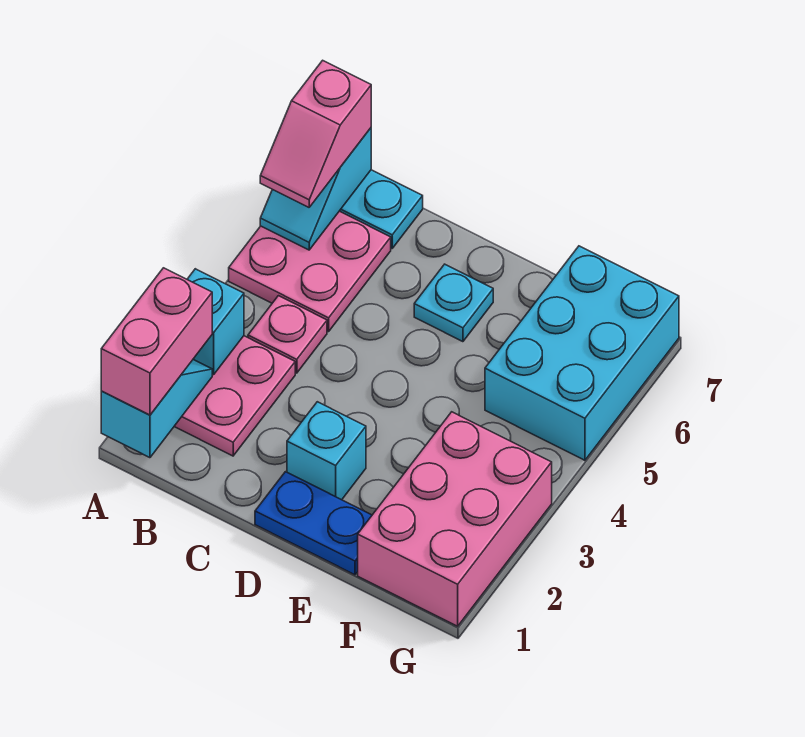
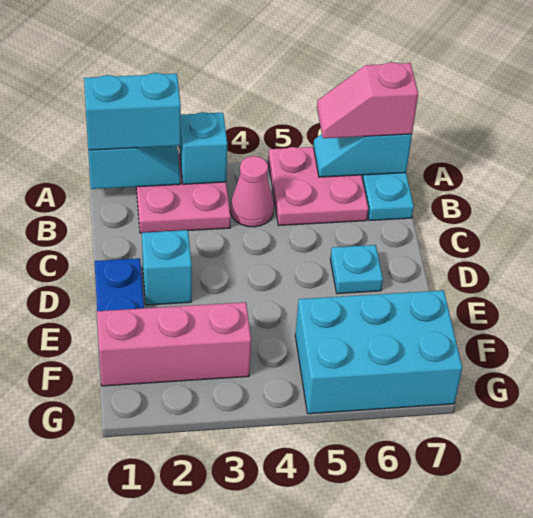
pink 1x2 brick [101,268,212,415] -> cyan 1x2 brick [84,73,181,150]
pink 1x1 plate [248,296,327,373] -> pink 1x1 cone [230,156,274,227]
pink 2x3 brick [358,412,552,626] -> pink 1x3 brick [97,302,251,386]

